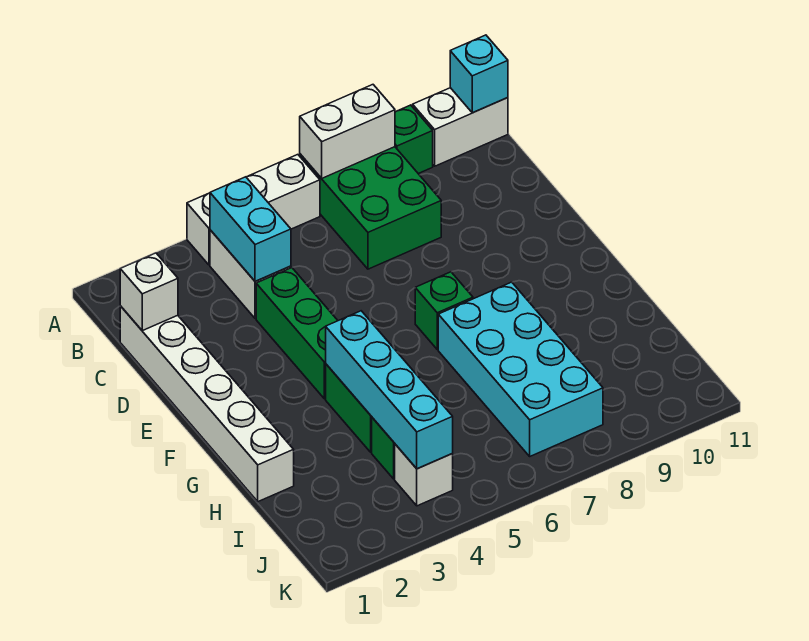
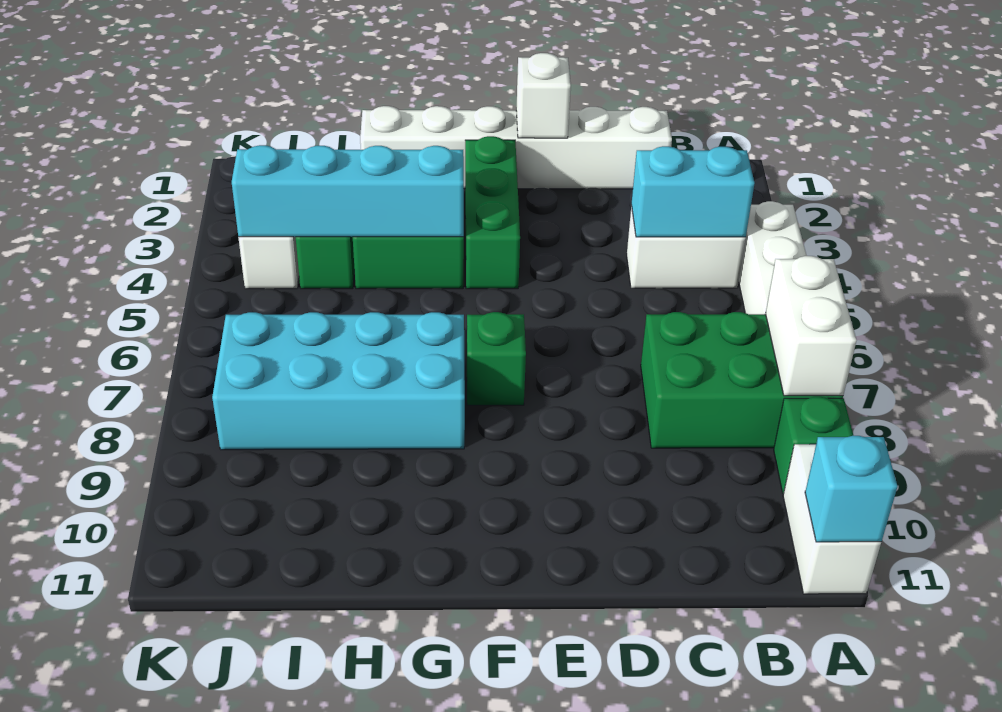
white 1x1 brick [120,253,178,331] -> white 1x1 brick moved to [516,53,571,138]
green 1x3 brick [256,268,338,399] -> green 1x3 brick turned to [465,136,520,289]

